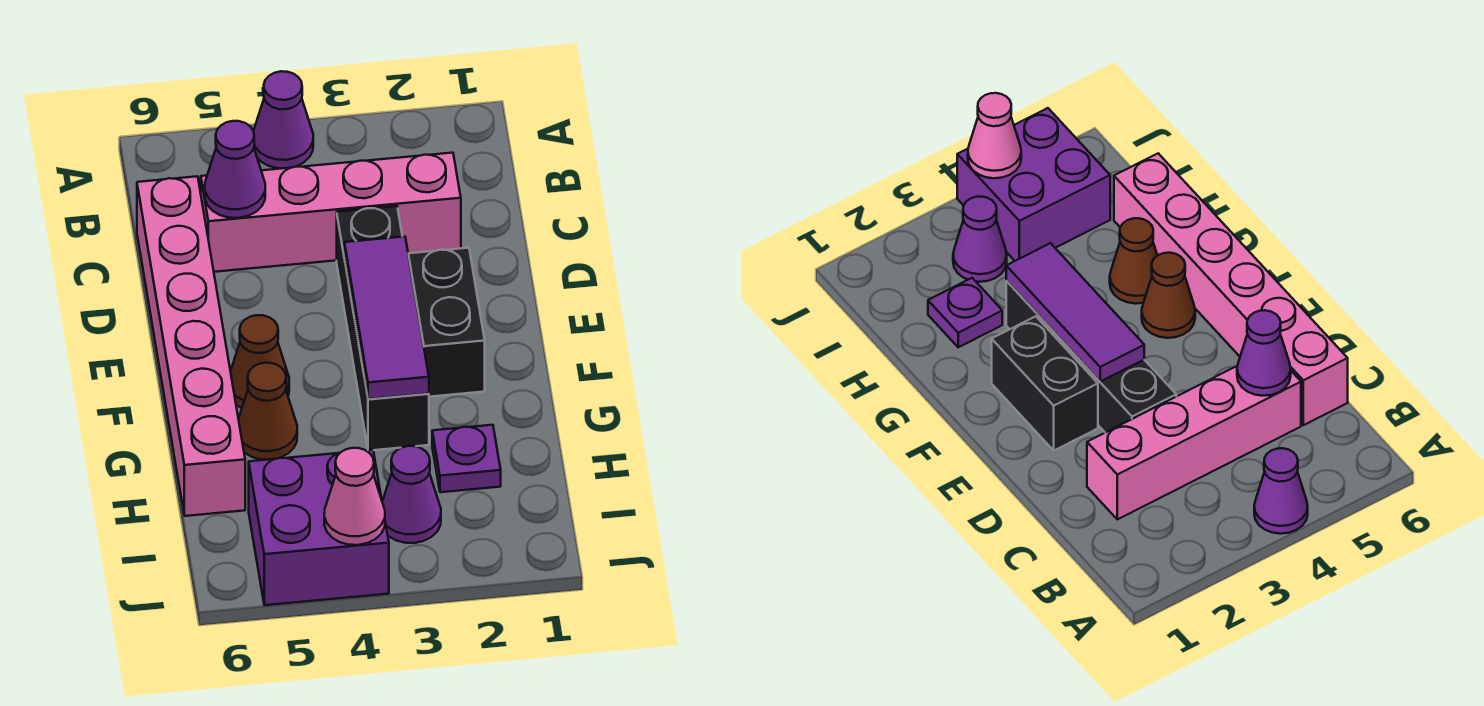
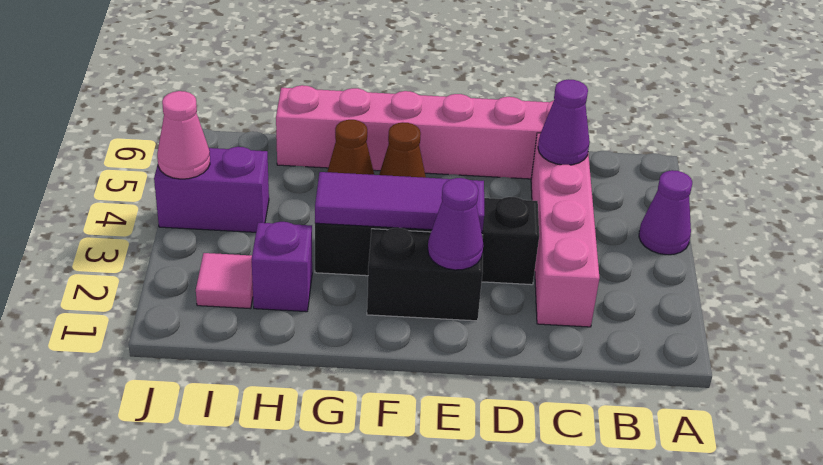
purple 1x1 plate [432,425,501,492] -> purple 1x1 brick [252,222,312,312]
none -> pink 1x1 tile [196,253,253,309]
purple 1x1 cone [382,446,441,543] -> purple 1x1 cone moved to [428,178,483,270]
purple 2x2 brick [249,450,389,605] -> purple 1x2 brick [154,147,269,232]

